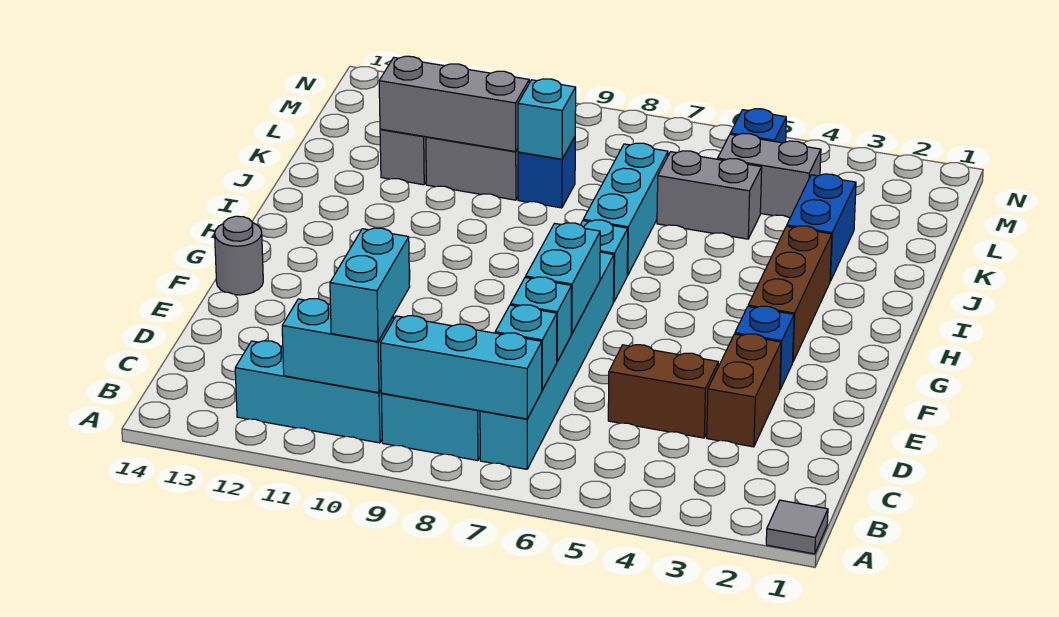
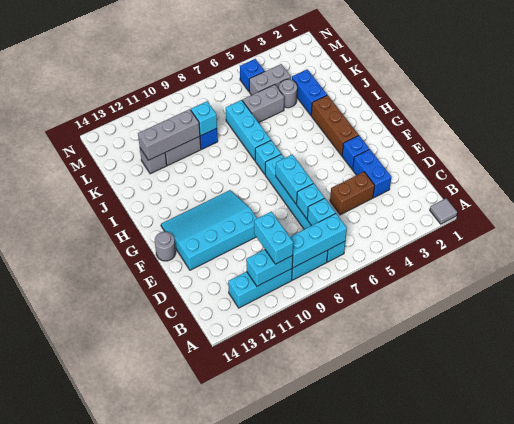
brown 1x2 brick [707,334,781,447] -> blue 1x2 brick [353,149,391,198]
none -> cyan 3x4 slope [161,190,257,270]
none -> grey 1x1 round brick [279,79,297,108]

